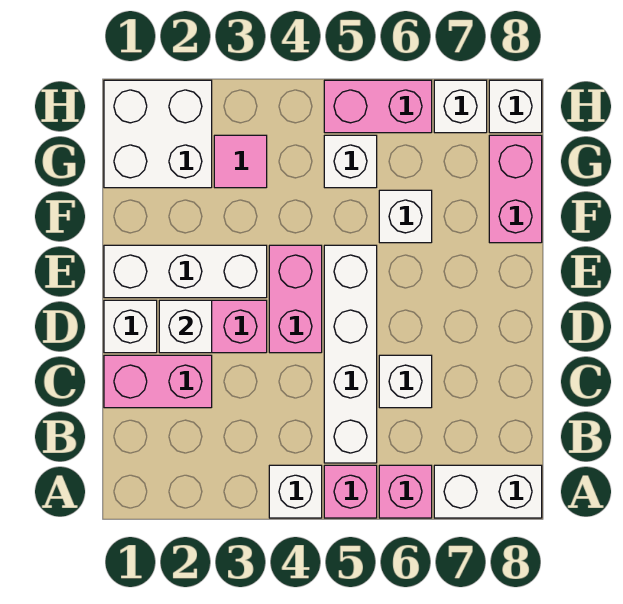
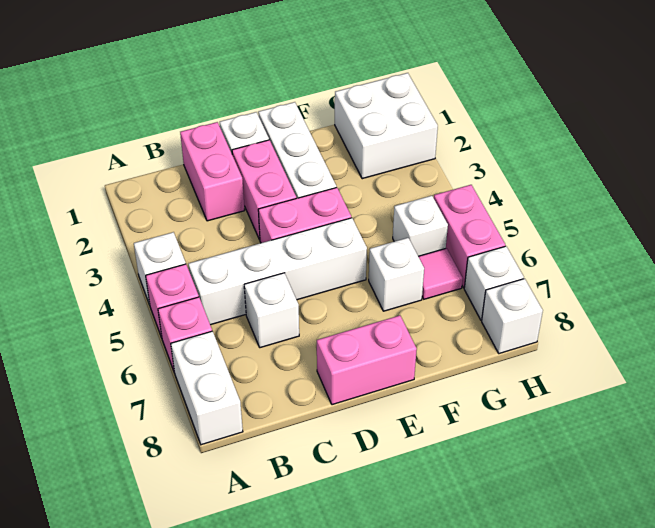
white 1x1 brick [159,300,212,353] -> none
pink 1x2 brick [489,135,542,243] -> pink 1x2 brick moved to [317,315,417,405]
pink 1x1 tile [214,135,267,188] -> pink 1x1 tile moved to [418,248,463,299]

